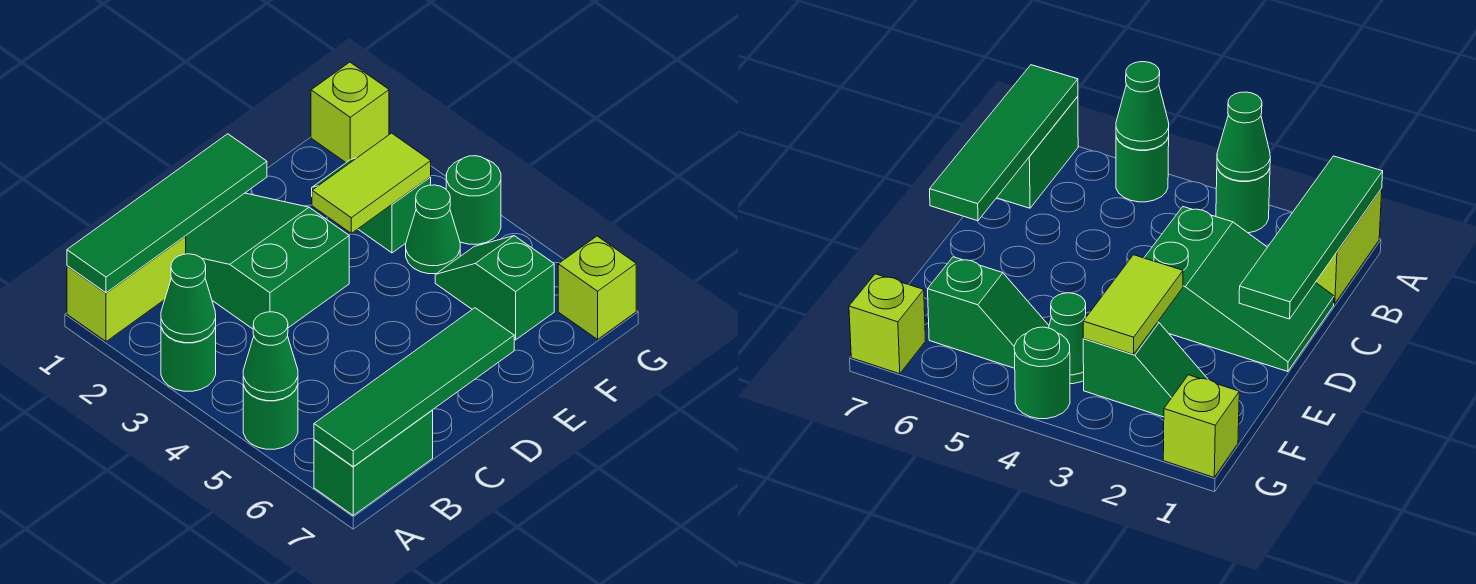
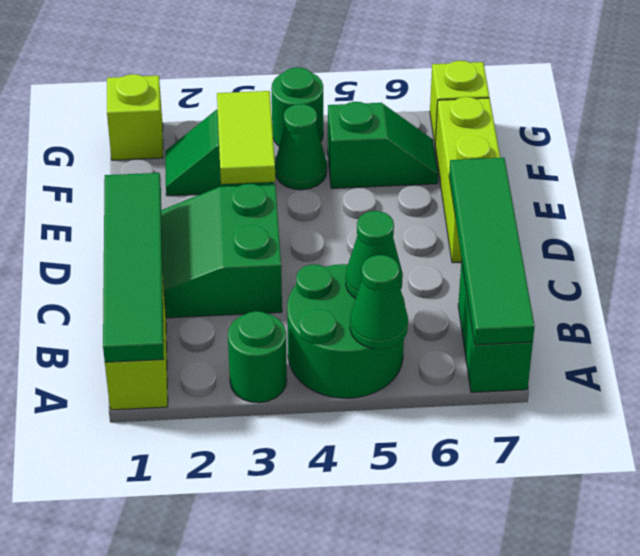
green 1x1 cone [161,254,216,343] -> green 1x1 cone moved to [346,211,403,298]
green 1x1 round brick [243,385,298,449] -> green 2x2 round brick [287,264,405,398]
none -> lime 1x3 brick [435,97,500,263]
green 1x2 slope [435,236,554,340] -> green 1x2 slope turned to [328,102,438,188]

